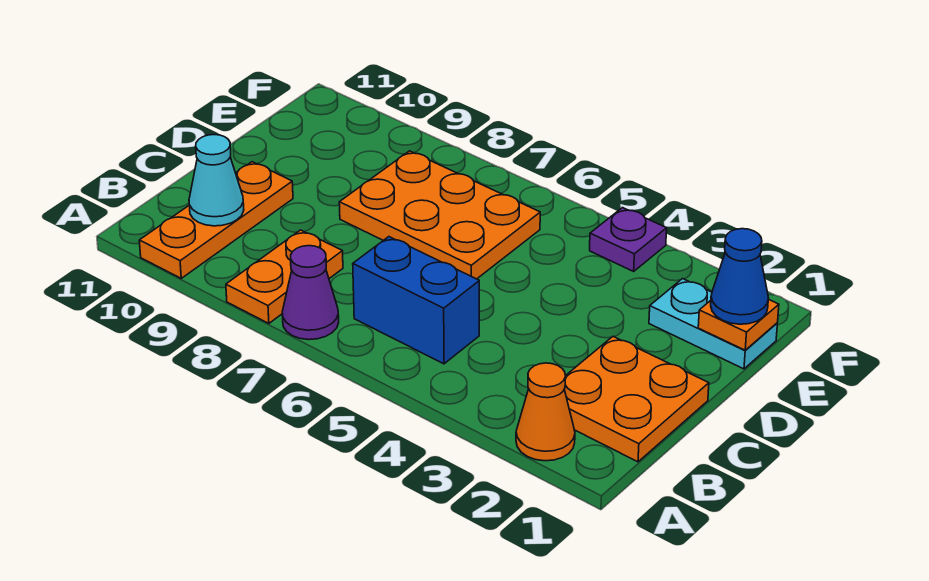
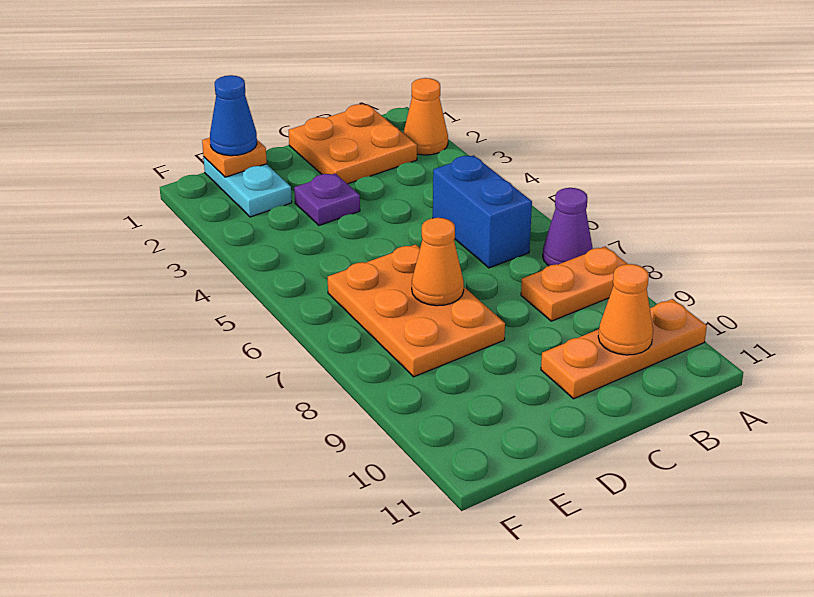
cyan 1x1 cone [189,135,244,226] -> orange 1x1 cone [598,264,653,355]
none -> orange 1x1 cone [412,218,464,306]
purple 1x1 plate [590,208,667,271] -> purple 1x1 plate moved to [294,174,360,225]

